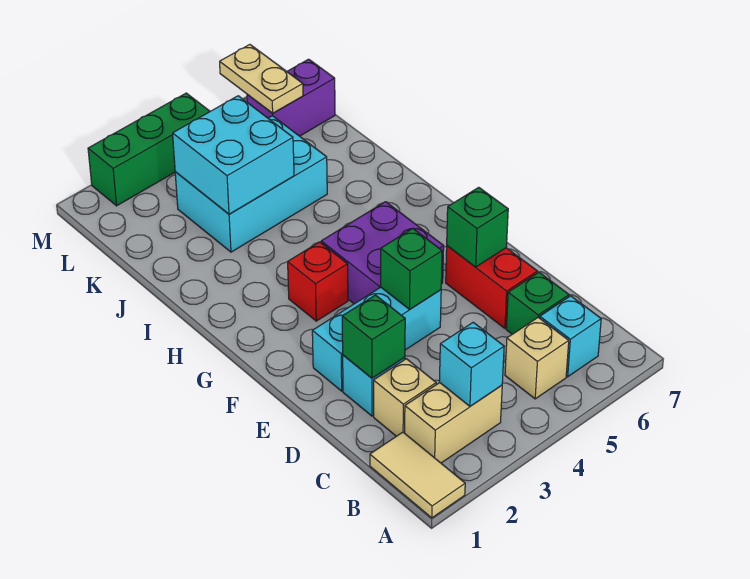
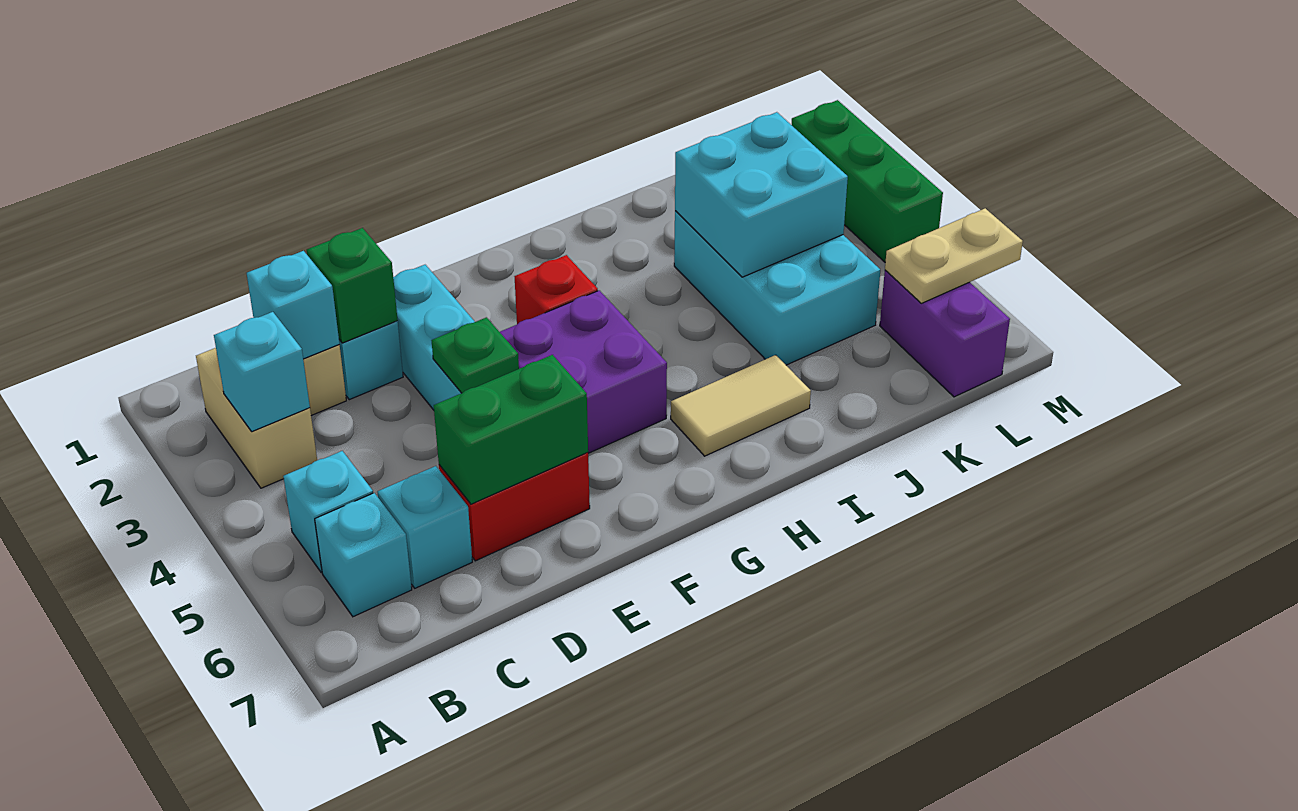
tan 1x2 tile [370,432,465,518] -> tan 1x2 tile moved to [671,355,811,456]
tan 1x1 brick [505,317,569,399] -> cyan 1x1 brick [283,451,373,572]
none -> cyan 1x1 brick [247,251,339,359]
green 1x1 brick [506,273,569,334] -> cyan 1x1 brick [378,466,472,588]
green 1x1 brick [381,228,442,309] -> green 1x1 plate [432,317,519,393]
green 1x1 brick [447,187,508,267] -> green 1x2 brick [434,355,588,504]

